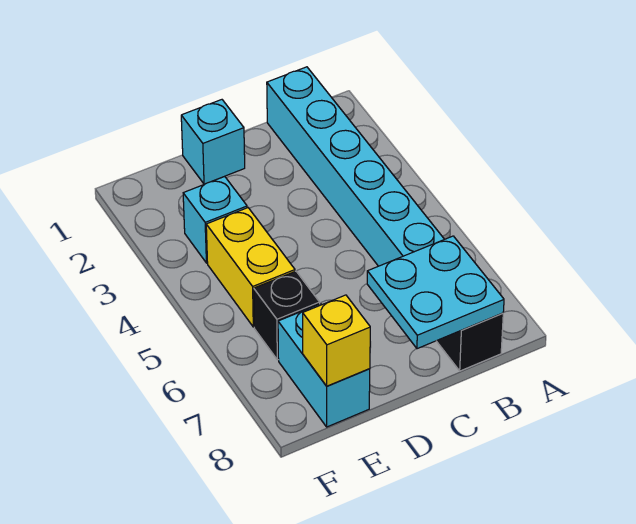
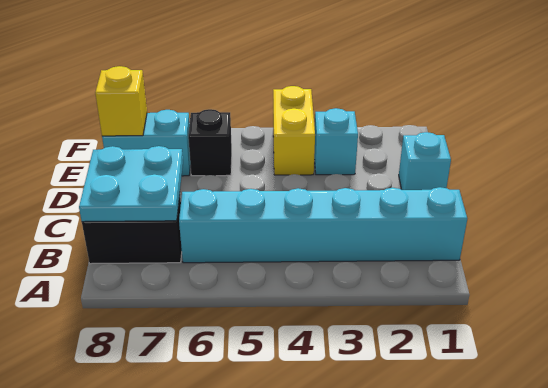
yellow 1x2 brick [206,208,295,327] -> yellow 1x2 brick turned to [273,86,315,175]

